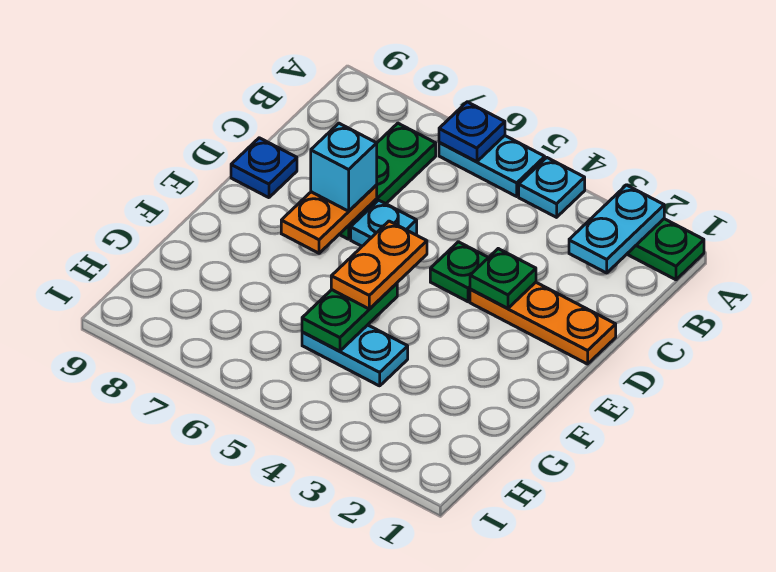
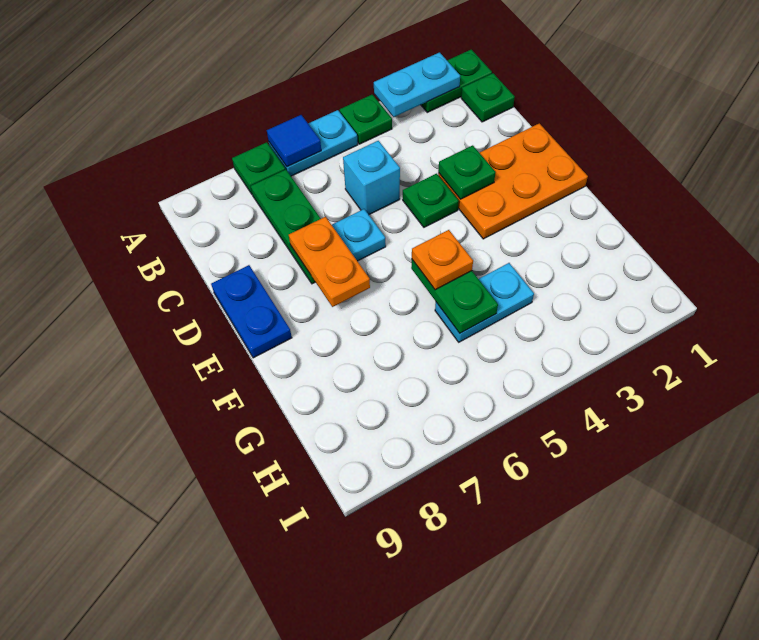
cyan 1x2 plate [569,185,664,273] -> cyan 1x2 plate turned to [374,52,460,117]
cyan 1x1 plate [519,158,585,217] -> green 1x1 plate [340,95,392,144]
blue 1x1 plate [439,102,505,162] -> blue 1x1 tile [267,115,321,167]
none -> green 1x1 plate [232,142,285,194]
none -> green 1x1 plate [461,73,515,122]
orange 1x3 plate [470,282,616,364] -> orange 2x3 plate [438,123,588,239]
cyan 1x1 brick [311,123,377,211] -> cyan 1x1 brick moved to [343,141,400,215]
blue 1x1 plate [231,138,297,198] -> blue 1x2 plate [211,265,292,358]
orange 1x2 plate [331,221,427,309] -> orange 1x1 plate [412,230,473,290]

